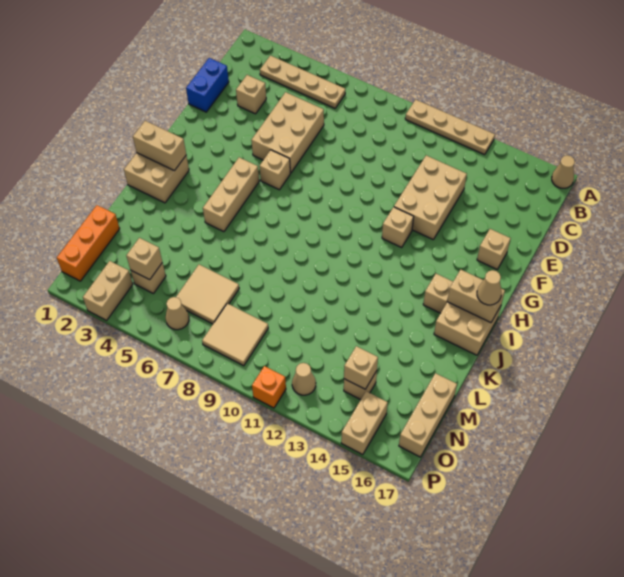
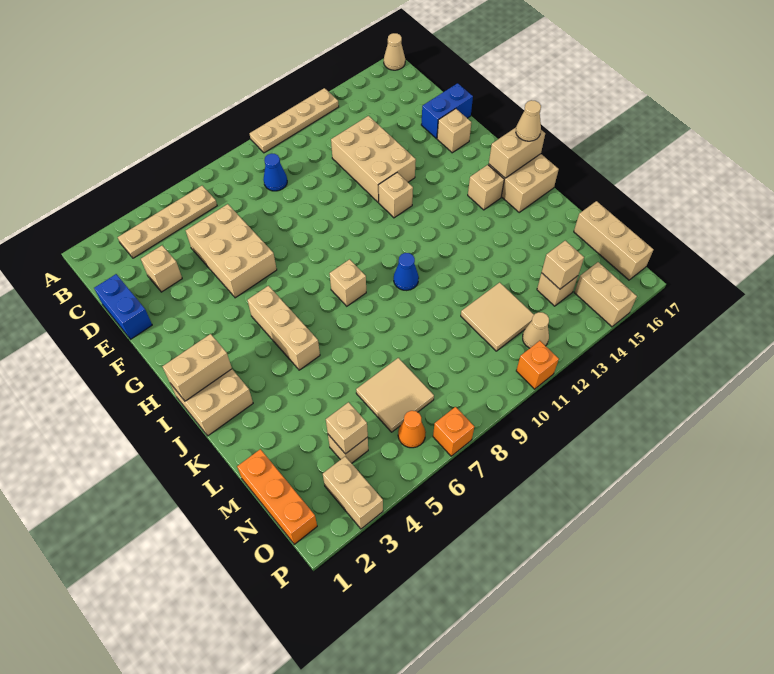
none -> blue 1x1 cone [263,154,287,191]
none -> blue 1x2 brick [421,83,473,138]
tan 1x1 brick [259,150,290,190] -> tan 1x1 brick moved to [330,259,366,306]
none -> blue 1x1 cone [394,253,419,290]
tan 2x2 tile [202,303,268,366] -> tan 2x2 tile moved to [461,282,534,351]
tan 1x1 cone [166,297,189,330] -> orange 1x1 cone [398,411,426,448]
none -> orange 1x1 brick [433,407,474,456]

